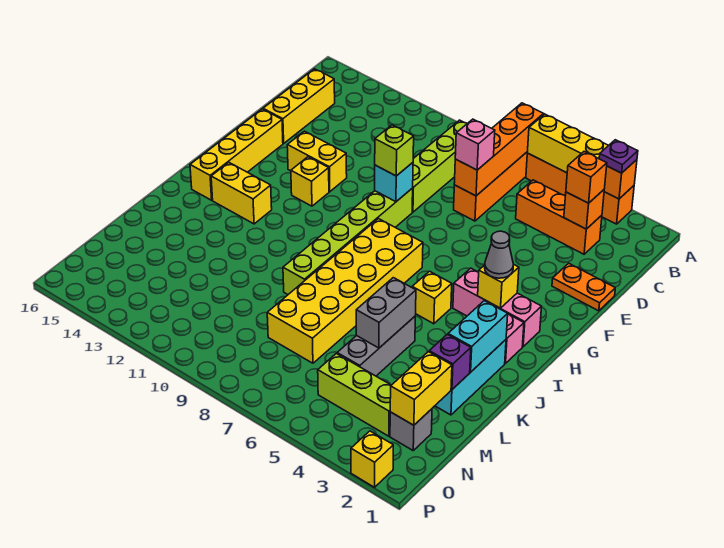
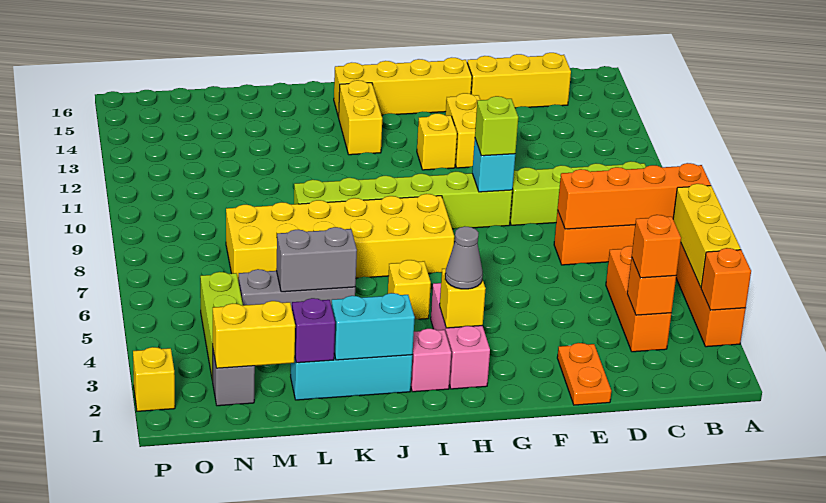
purple 1x1 plate [599,140,638,173] -> none
pink 1x1 brick [455,119,495,170] -> none

